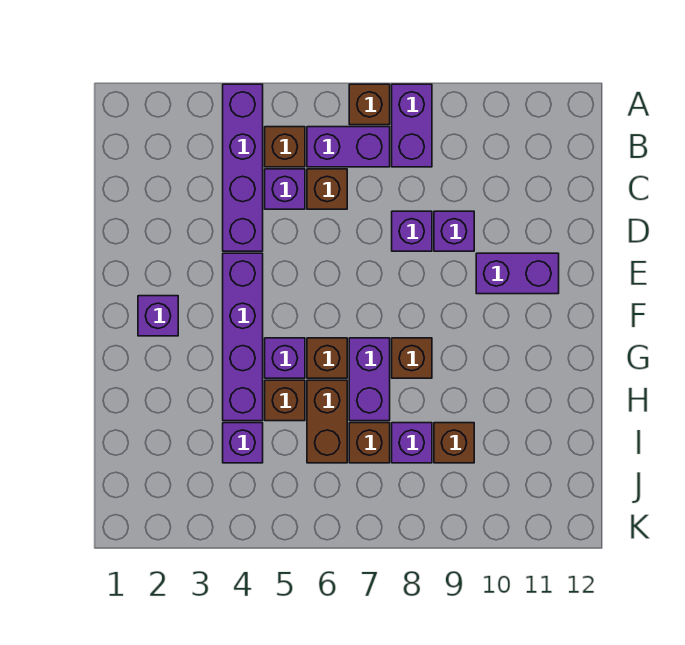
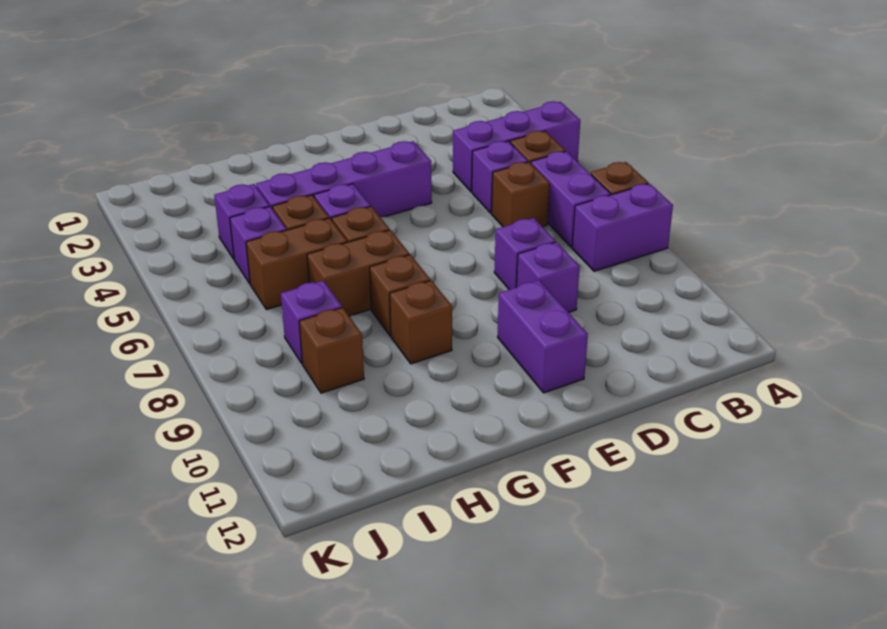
purple 1x4 brick [223,84,263,251] -> purple 1x3 brick [453,101,580,192]
purple 1x1 brick [138,296,178,336] -> purple 1x1 brick moved to [230,207,287,284]
purple 1x2 brick [349,338,390,421] -> brown 1x2 brick [307,230,410,316]
brown 1x1 brick [349,423,390,463] -> brown 1x1 brick moved to [390,281,452,364]

